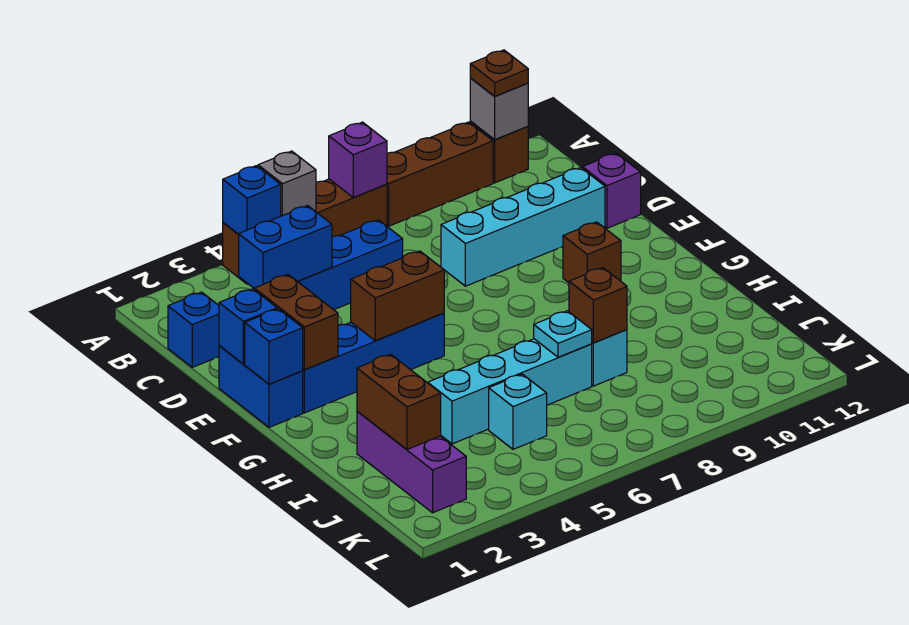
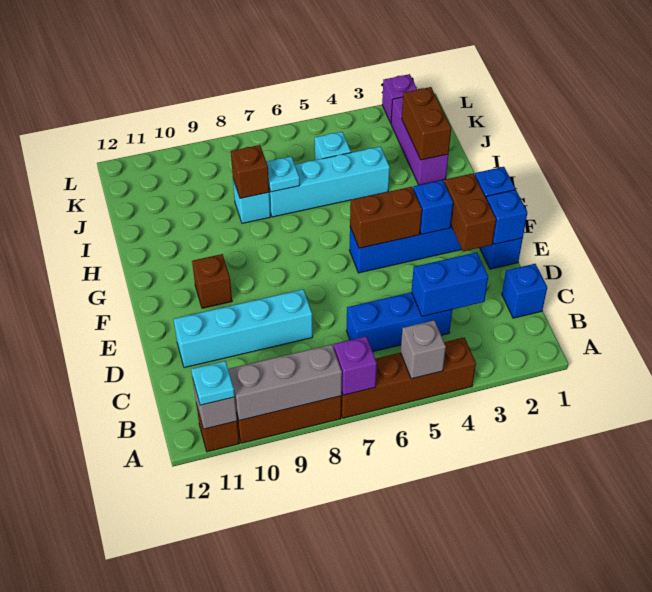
blue 1x1 brick [223,166,281,234] -> blue 1x1 brick moved to [413,180,453,234]
none -> grey 1x3 brick [228,344,342,421]
brown 1x1 plate [470,50,528,96] -> cyan 1x1 plate [191,361,235,405]
purple 1x1 brick [582,153,641,228] -> purple 1x1 brick moved to [382,74,417,123]

